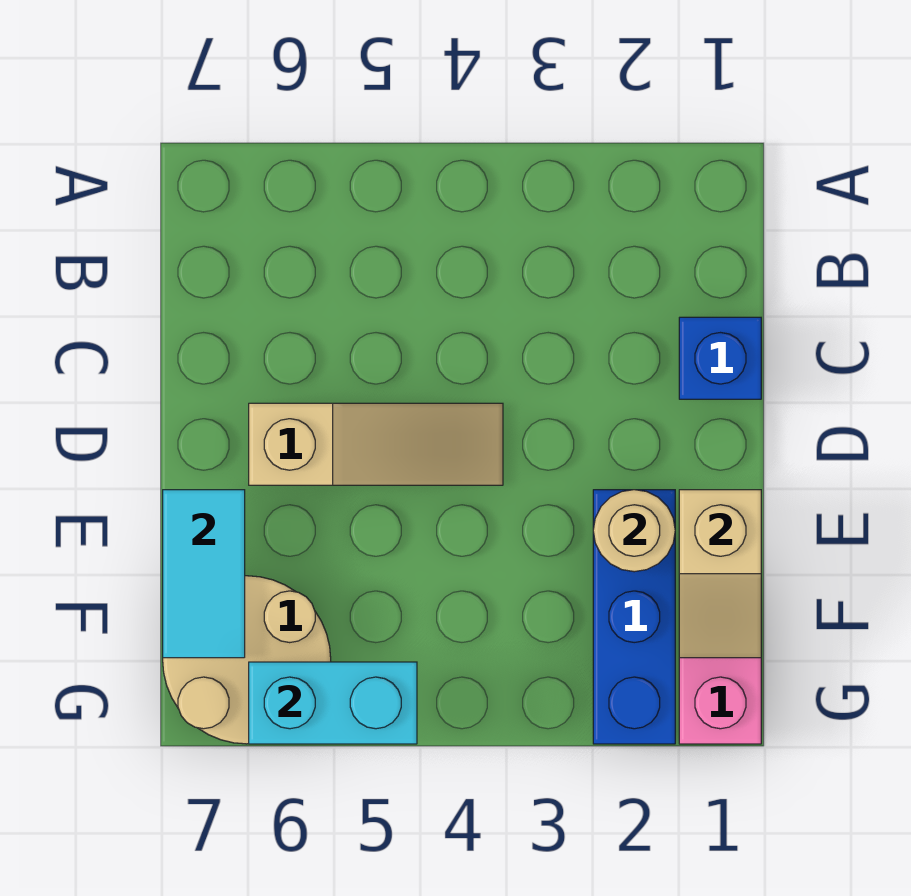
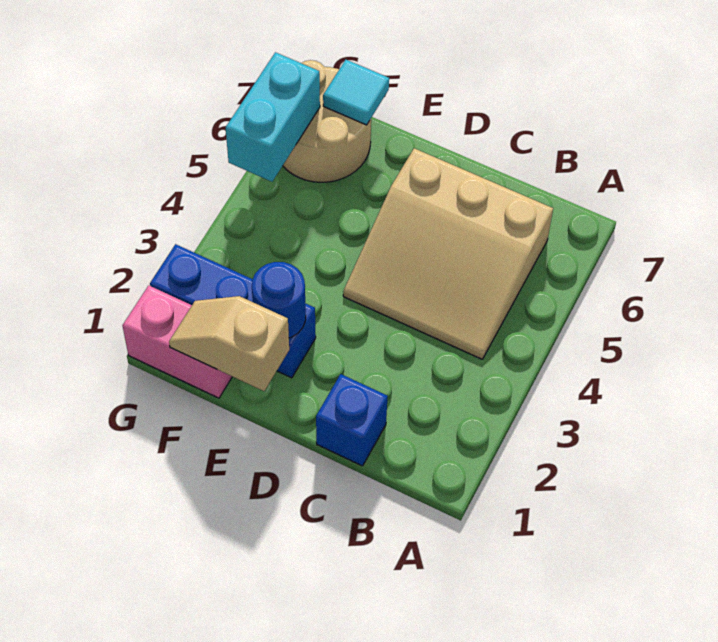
tan 1x3 slope [249,403,503,485] -> tan 3x3 slope [343,148,553,359]
tan 1x1 round brick [593,490,675,572] -> blue 1x1 round brick [252,262,306,338]
cyan 1x2 tile [163,490,245,658] -> cyan 1x1 tile [323,60,389,125]

